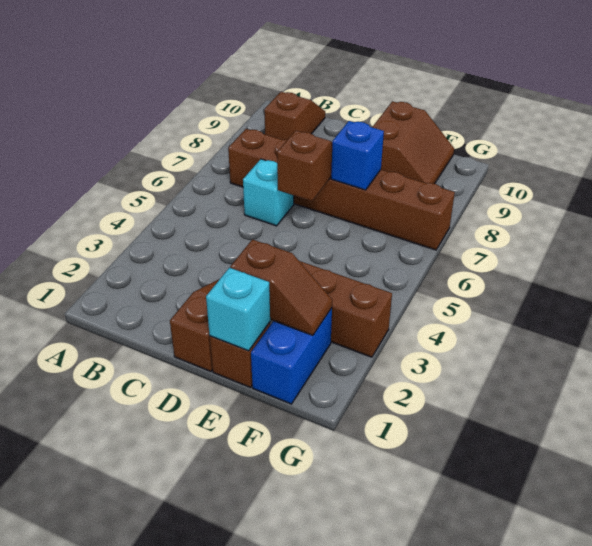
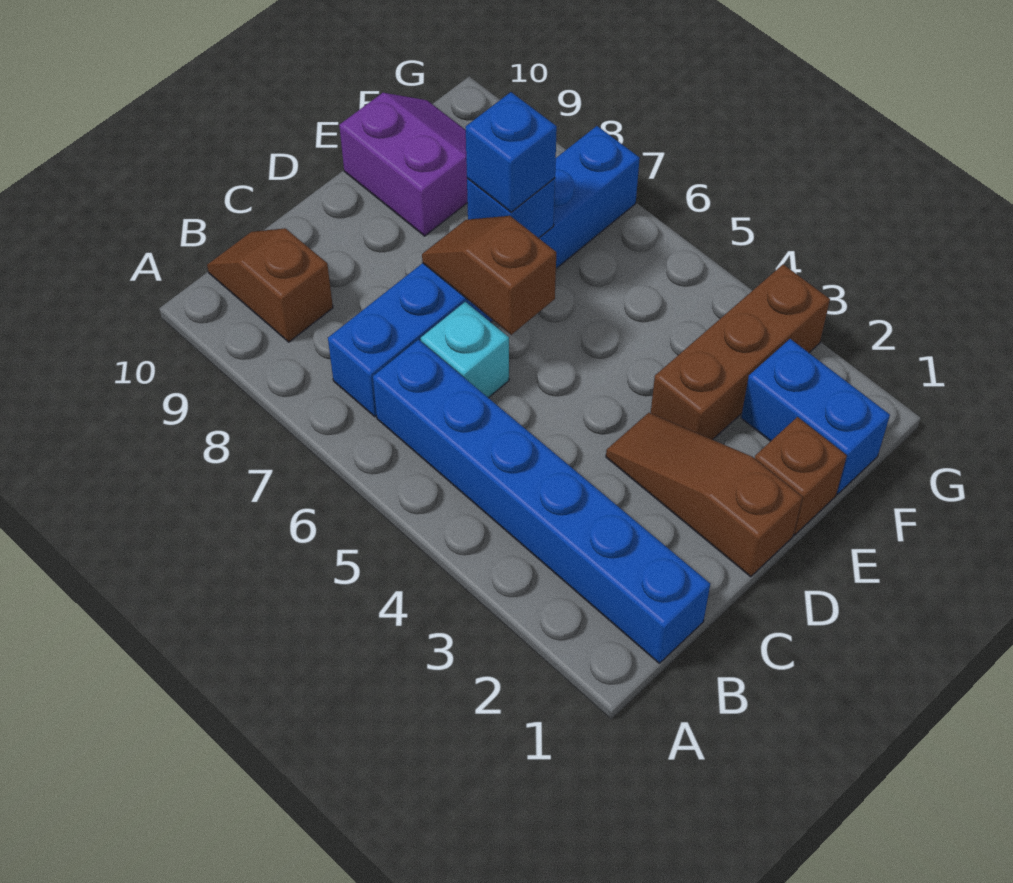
none -> blue 1x6 brick [373,340,710,663]
brown 1x6 brick [228,129,455,250] -> blue 1x6 brick [328,126,640,417]
cyan 1x1 brick [206,268,270,351] -> none
brown 1x2 slope [230,240,332,335] -> none
none -> blue 1x1 brick [466,92,557,212]
brown 2x2 slope [372,101,454,184] -> purple 2x2 slope [339,93,468,236]

